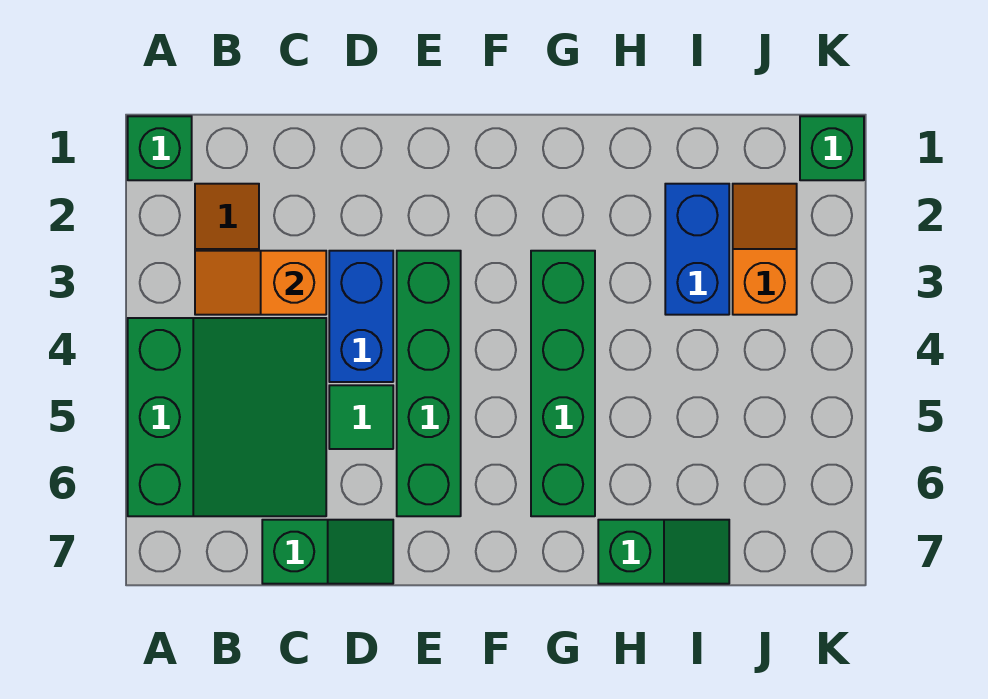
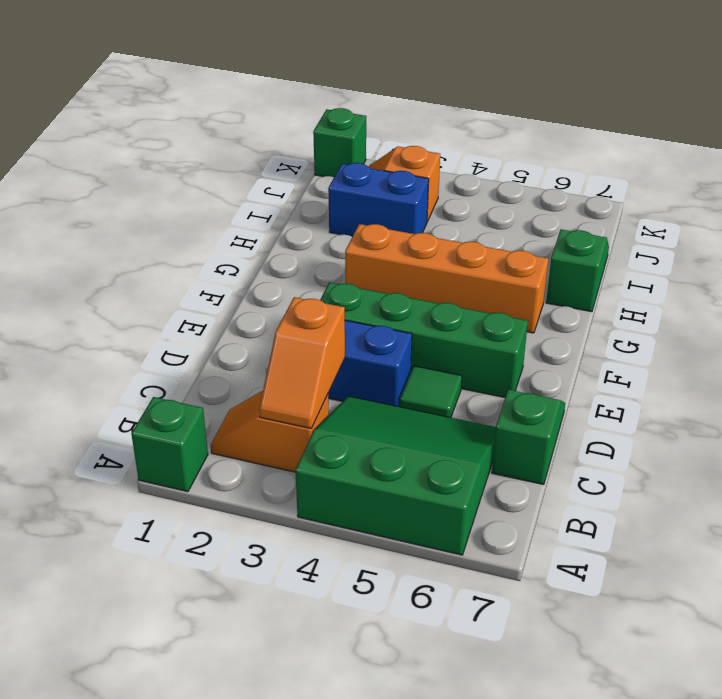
green 1x4 brick [531,251,595,516] -> orange 1x4 brick [345,224,548,333]

